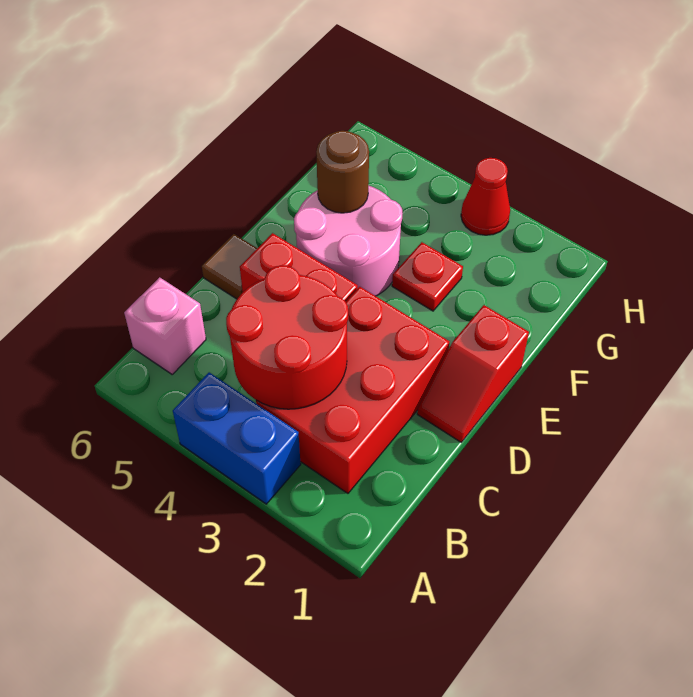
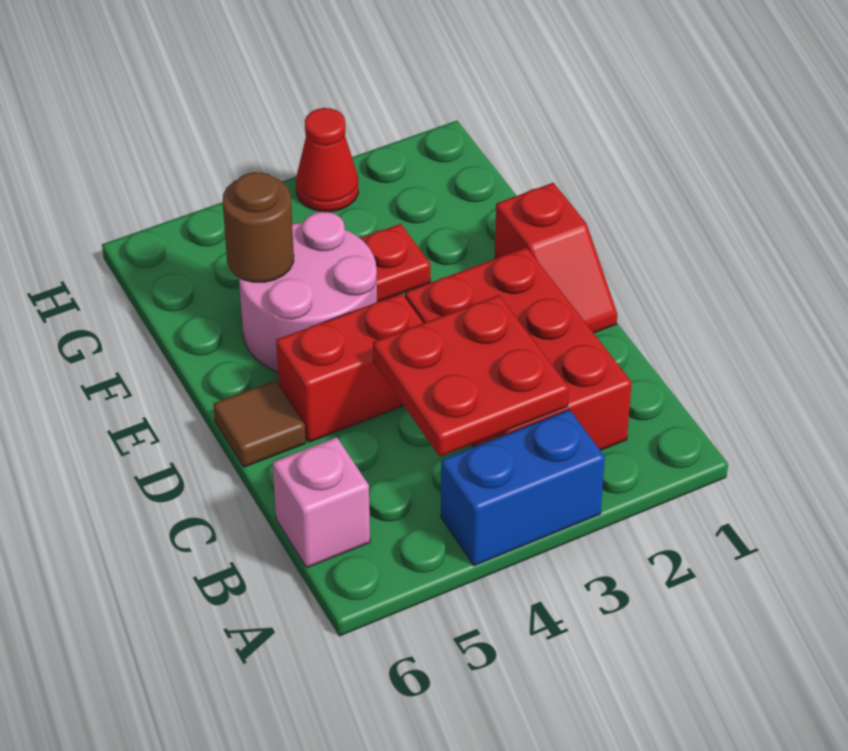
red 2x2 round brick [226,266,348,409] -> red 2x2 plate [373,295,569,457]

